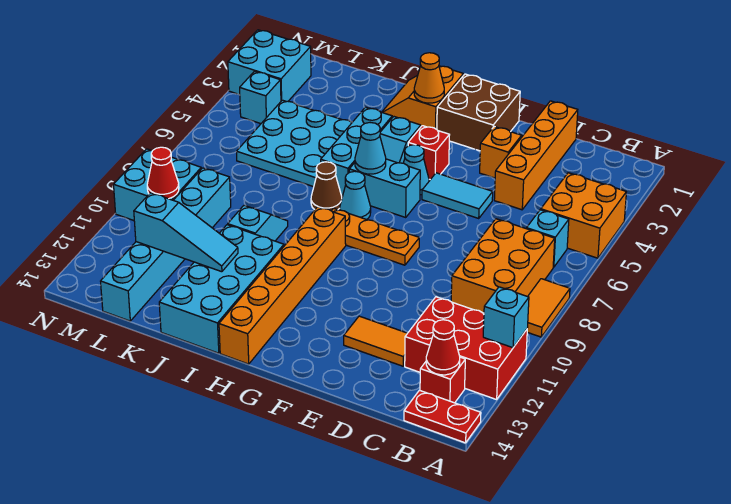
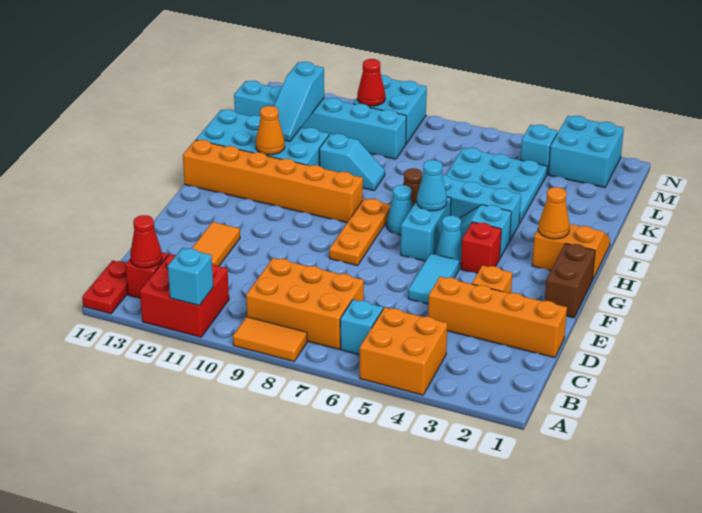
red 2x3 brick [405,297,527,400] -> red 2x2 brick [140,254,229,337]
brown 2x2 brick [437,74,520,151] -> brown 1x2 brick [545,243,595,318]
none -> orange 1x1 cone [256,106,285,155]

